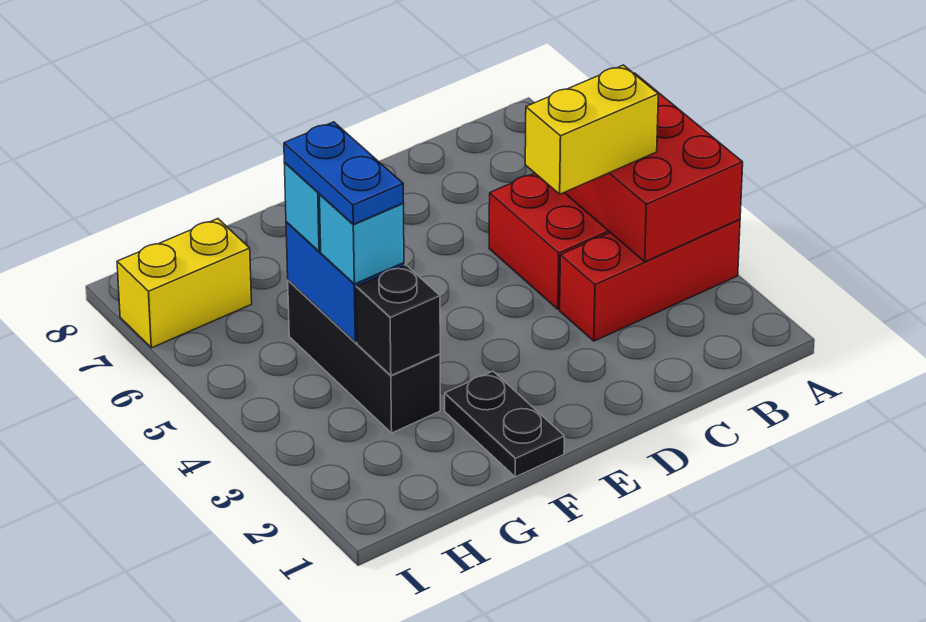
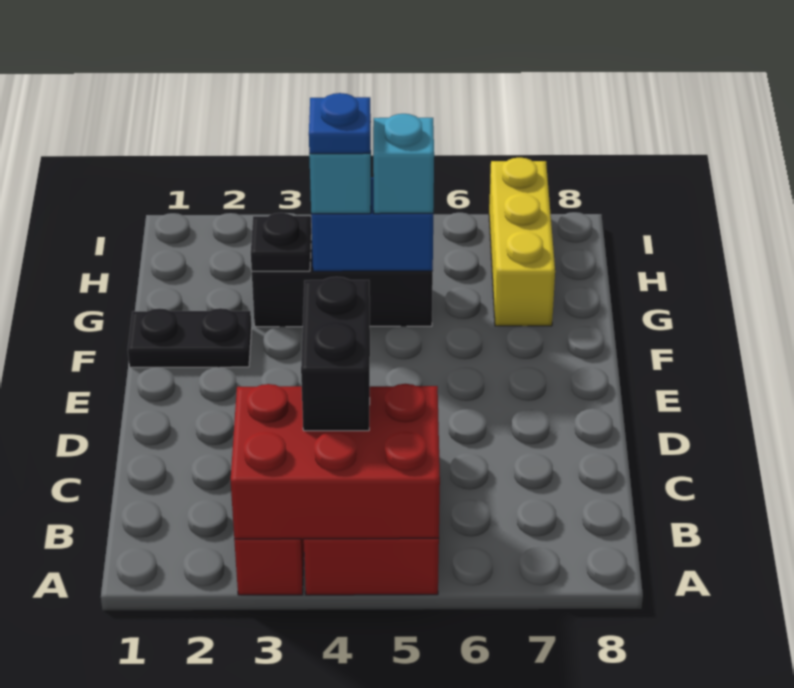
yellow 1x2 brick [525,65,658,194] -> black 1x2 brick [301,277,370,431]
black 1x1 brick [356,265,440,375] -> black 1x1 plate [251,213,311,271]
blue 1x2 plate [284,122,404,224] -> blue 1x1 plate [309,93,371,154]
yellow 1x2 brick [117,219,252,348] -> yellow 1x3 brick [489,157,555,326]

